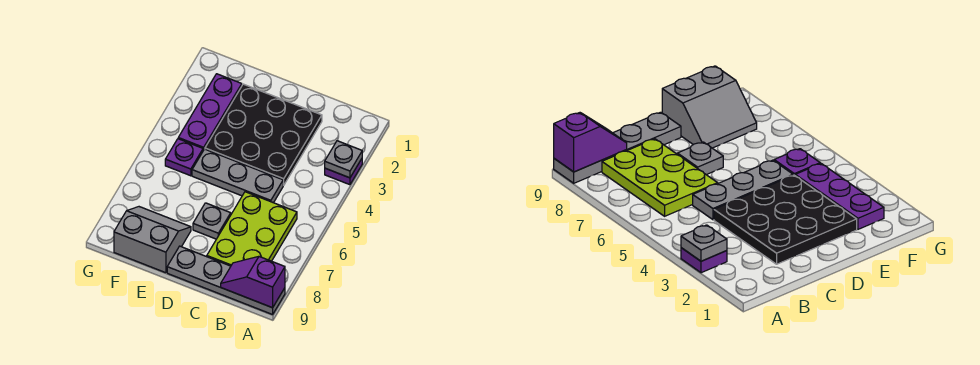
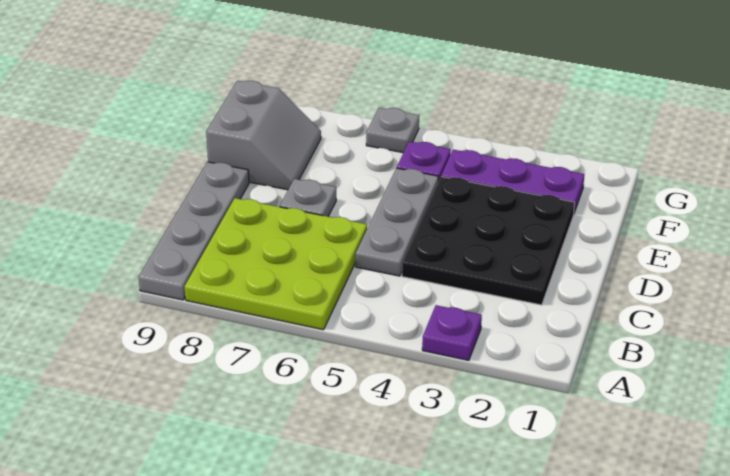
grey 1x1 plate [325,141,362,178] -> grey 1x1 plate moved to [366,108,419,153]
purple 1x2 slope [221,256,285,308] -> none
lime 2x3 plate [207,192,297,266] -> lime 3x3 plate [184,198,367,330]

